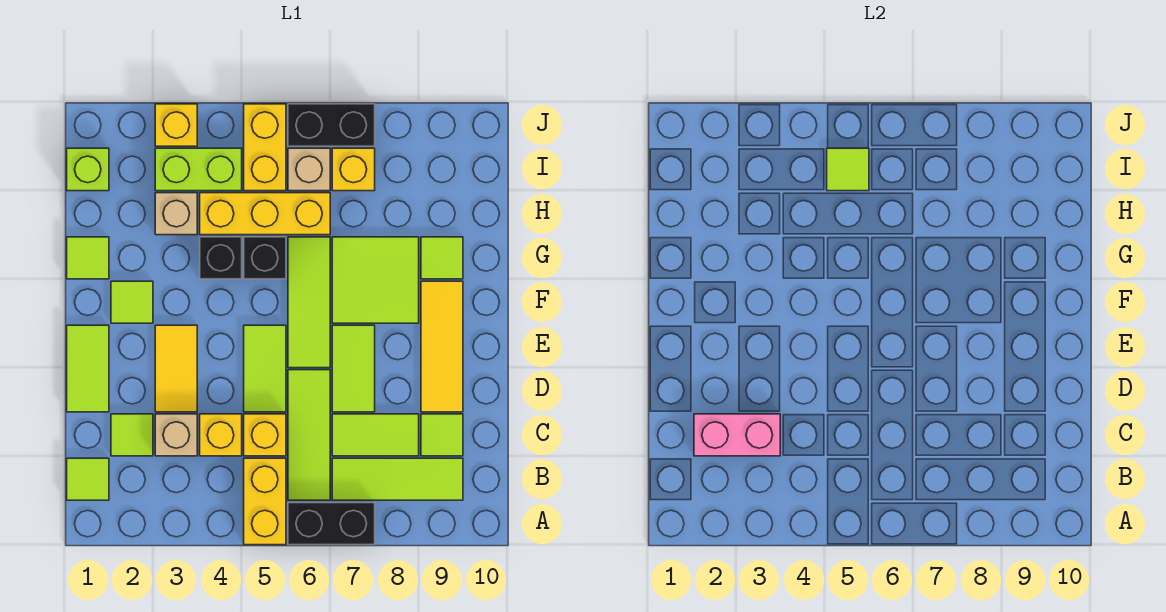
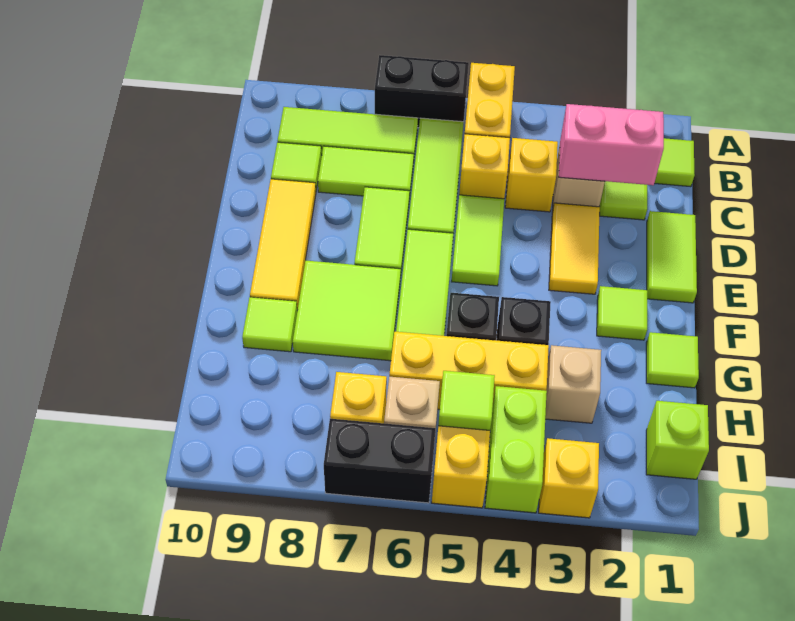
lime 1x2 brick [155,148,242,191] -> lime 1x2 brick turned to [485,386,547,513]

